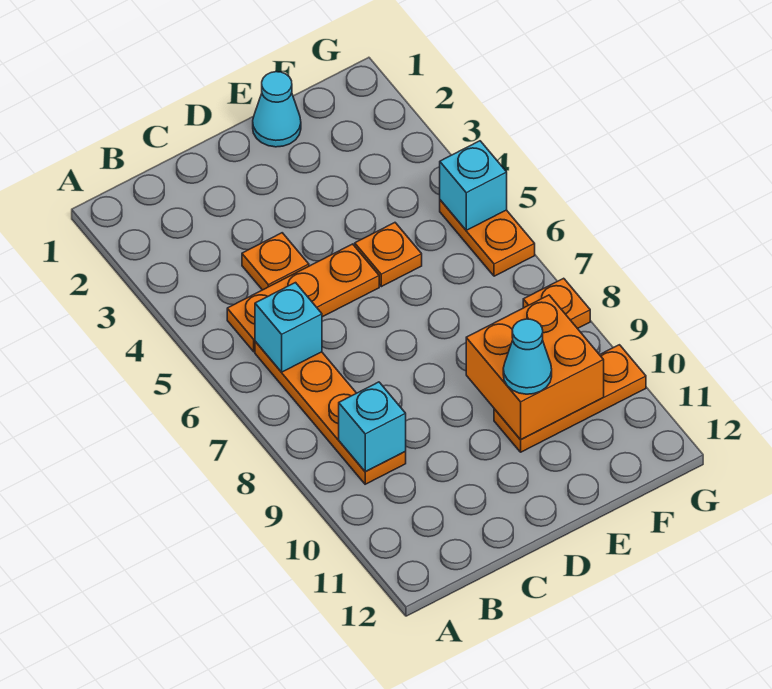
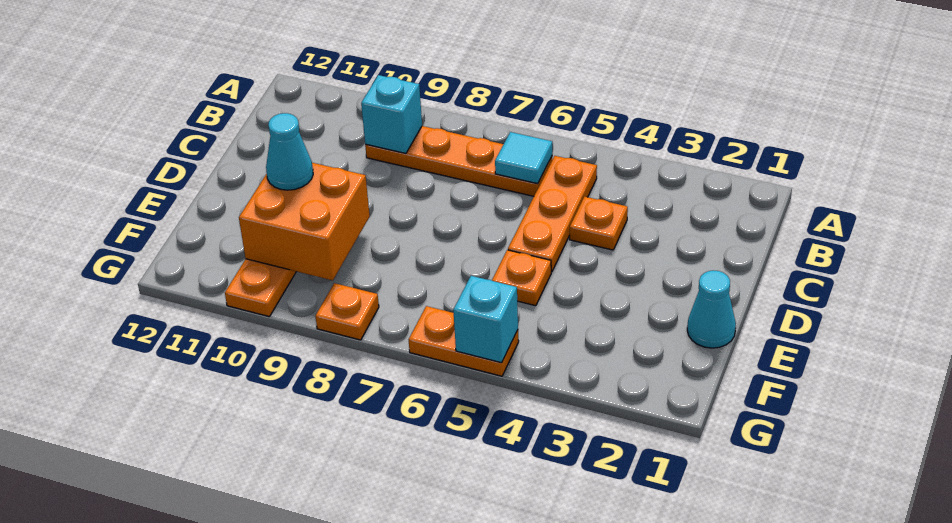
cyan 1x1 brick [255,283,322,372] -> cyan 1x1 tile [495,132,552,184]

